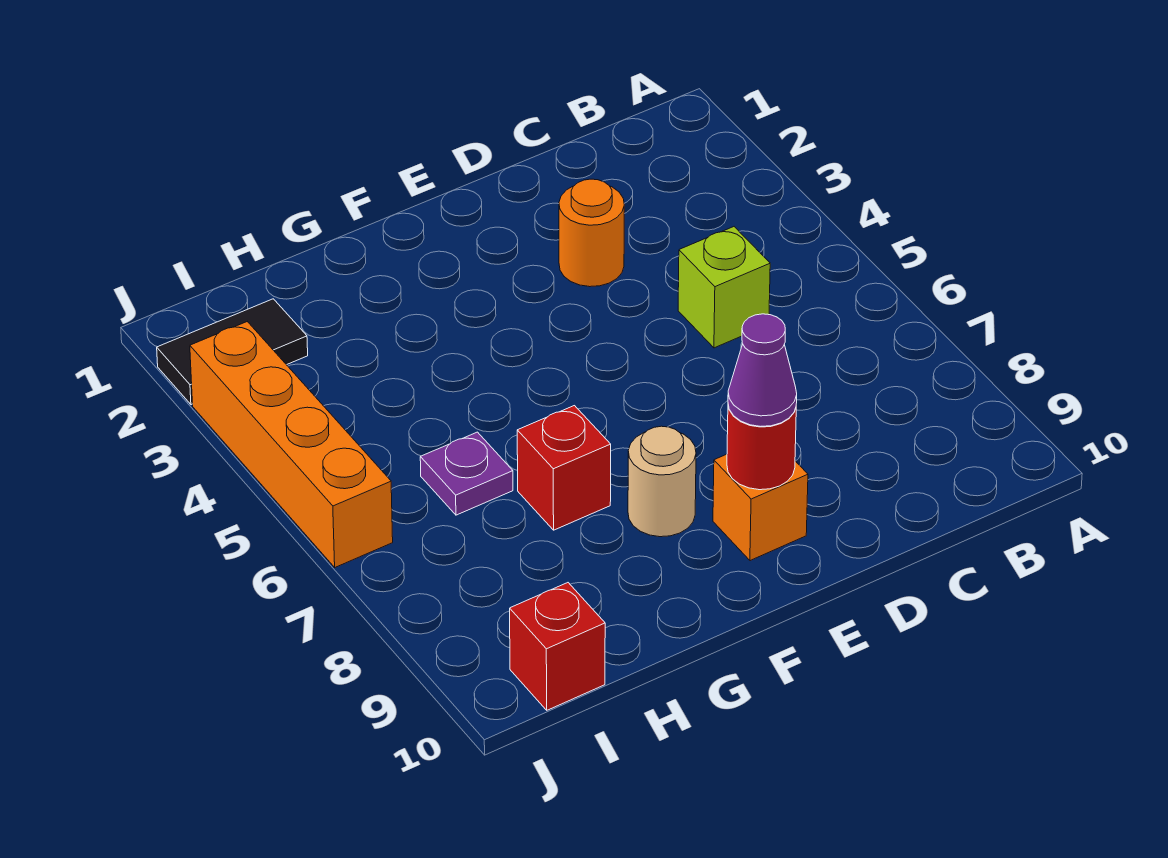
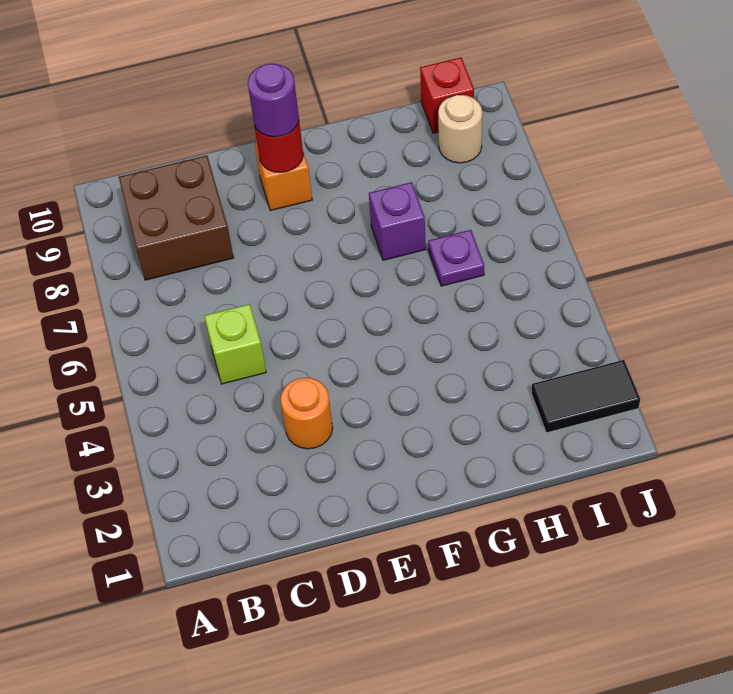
none -> brown 2x2 brick [119,155,234,280]
purple 1x1 cone [728,314,797,426] -> purple 1x1 round brick [248,64,299,137]
tan 1x1 round brick [628,426,696,537] -> tan 1x1 round brick moved to [438,95,482,163]
red 1x1 brick [517,406,611,530] -> purple 1x1 brick [369,182,426,260]
orange 1x4 brick [190,322,393,567] -> none

